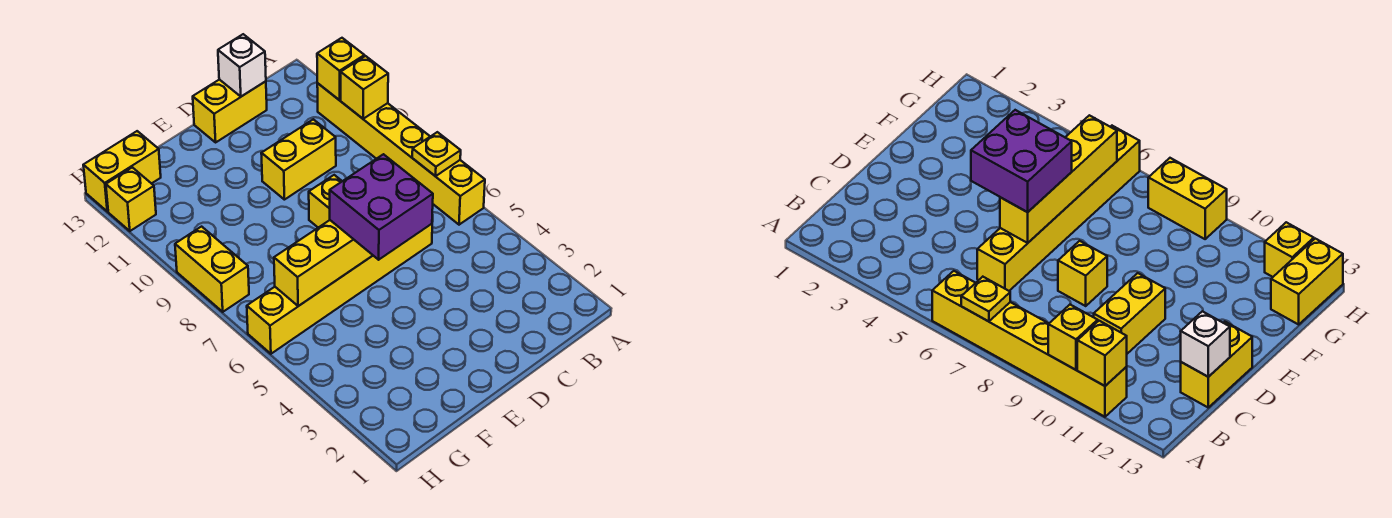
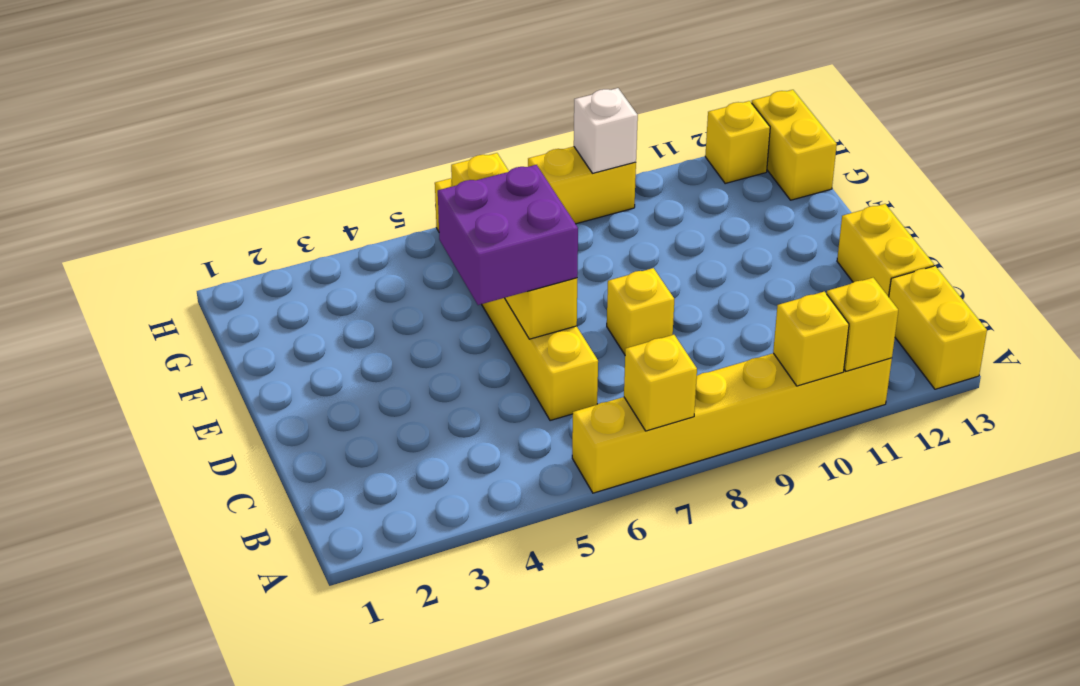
yellow 1x1 plate [412,132,461,176] -> yellow 1x1 brick [624,335,697,431]
yellow 1x2 brick [261,119,336,200] -> yellow 1x2 brick moved to [889,266,987,389]
white 1x1 brick [218,34,266,97] -> white 1x1 brick moved to [574,88,638,173]

